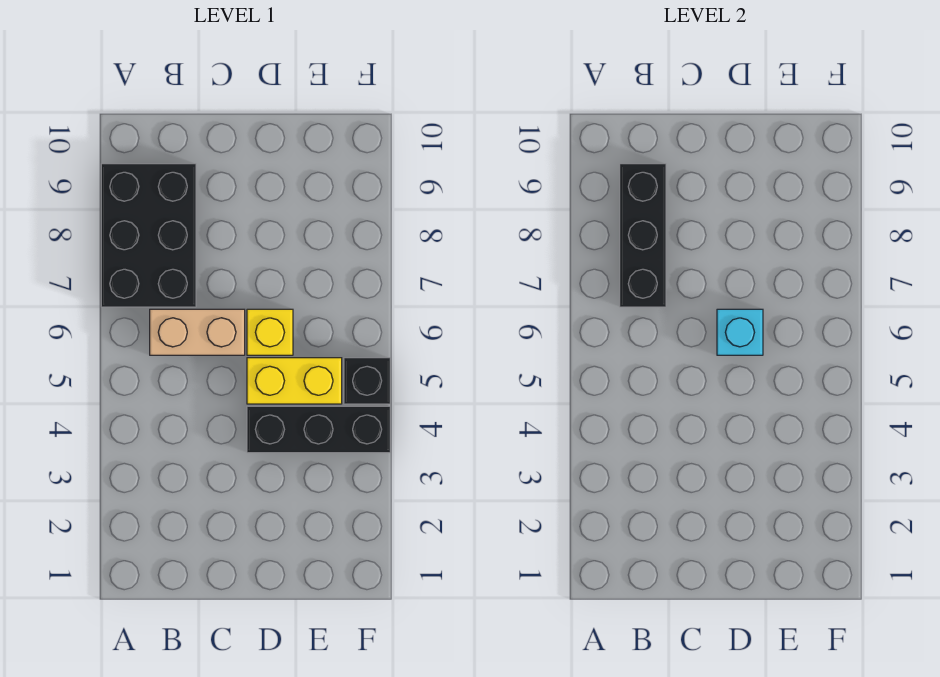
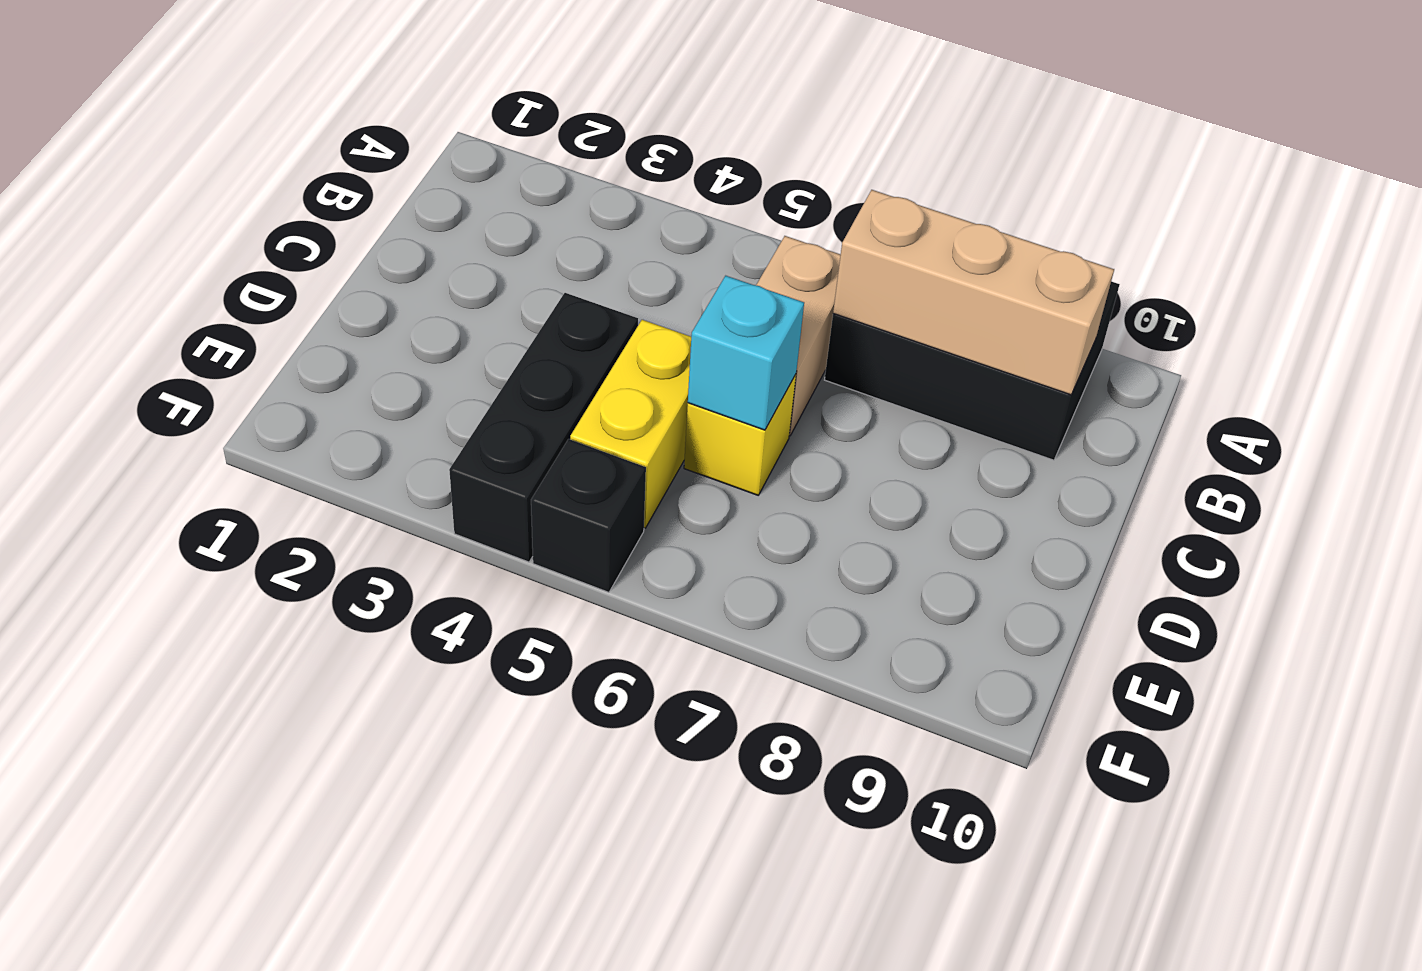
black 1x3 brick [620,164,666,307] -> tan 1x3 brick [833,190,1114,395]

